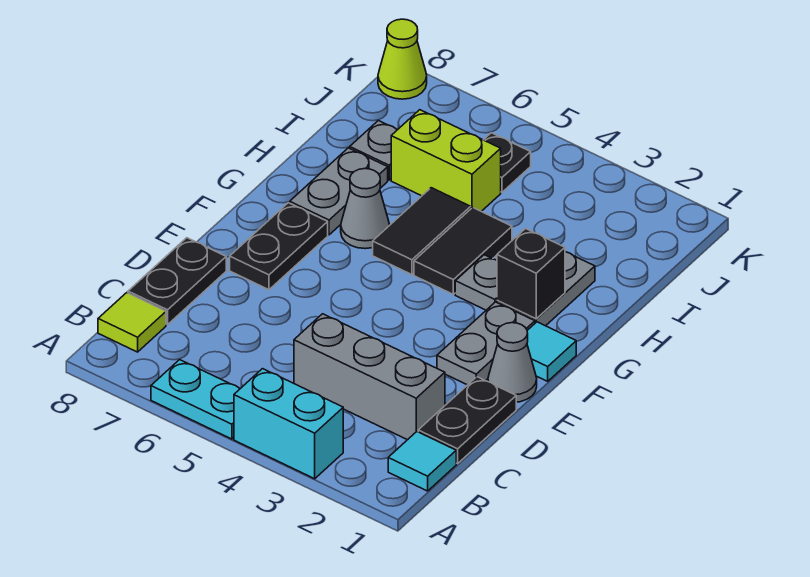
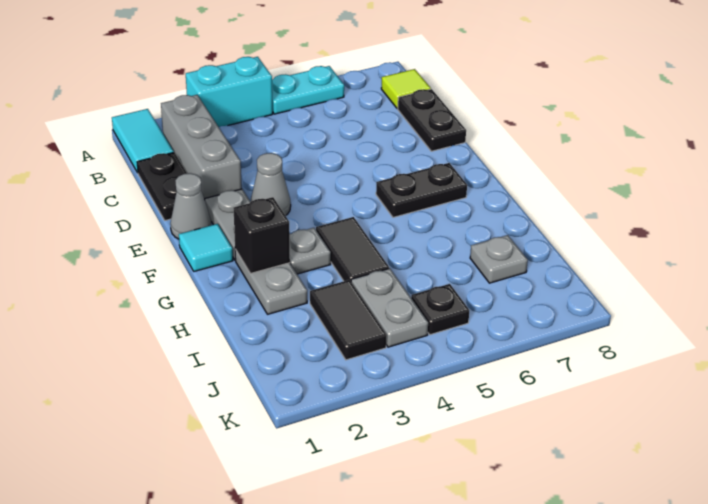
cyan 1x1 tile [388,432,456,491] -> cyan 1x2 tile [112,109,174,173]
grey 1x3 brick [294,314,445,440] -> grey 1x3 brick turned to [161,95,242,200]
black 1x2 plate [230,203,328,290] -> black 1x2 plate turned to [376,163,467,217]
black 1x2 tile [373,188,471,275] -> black 1x2 tile moved to [310,280,387,360]
grey 1x1 cone [341,169,389,249] -> grey 1x1 cone moved to [251,153,291,216]
grey 1x2 plate [290,148,388,235] -> grey 1x2 plate moved to [351,268,428,347]
lime 1x2 brick [391,110,501,211] -> none
lime 1x1 cone [378,19,427,99] -> none

